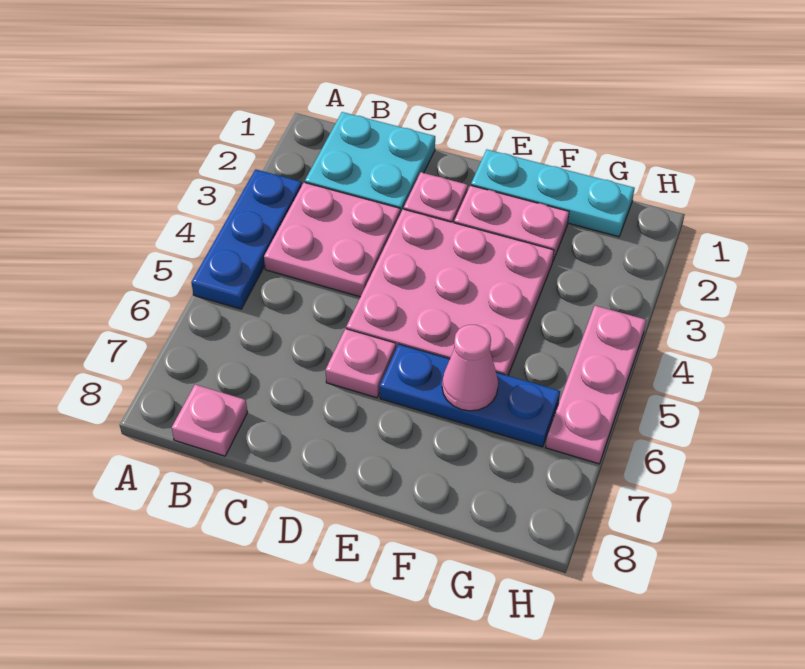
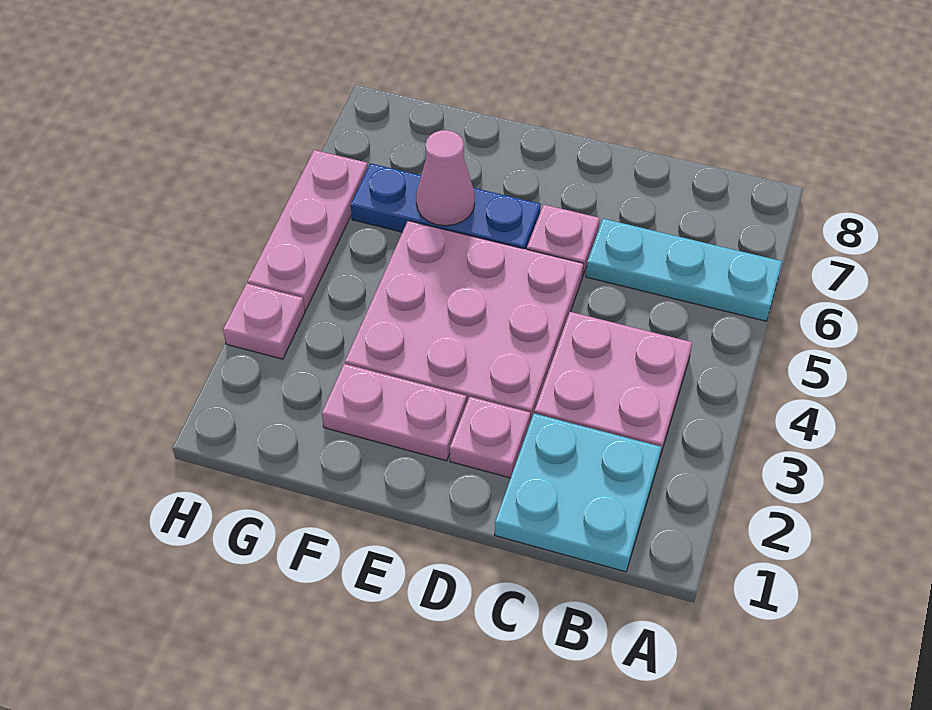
blue 1x3 plate [191,169,302,309] -> none
pink 1x1 plate [172,385,248,456] -> pink 1x1 plate moved to [223,283,305,359]
cyan 1x3 plate [471,150,635,237] -> cyan 1x3 plate moved to [586,219,782,321]

